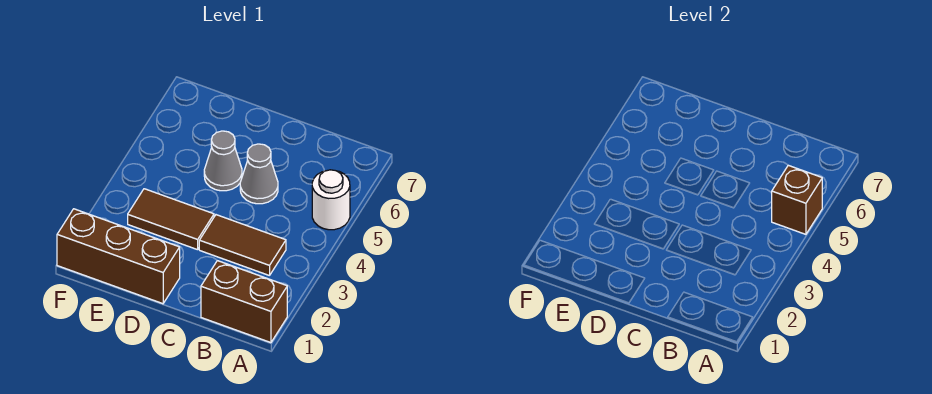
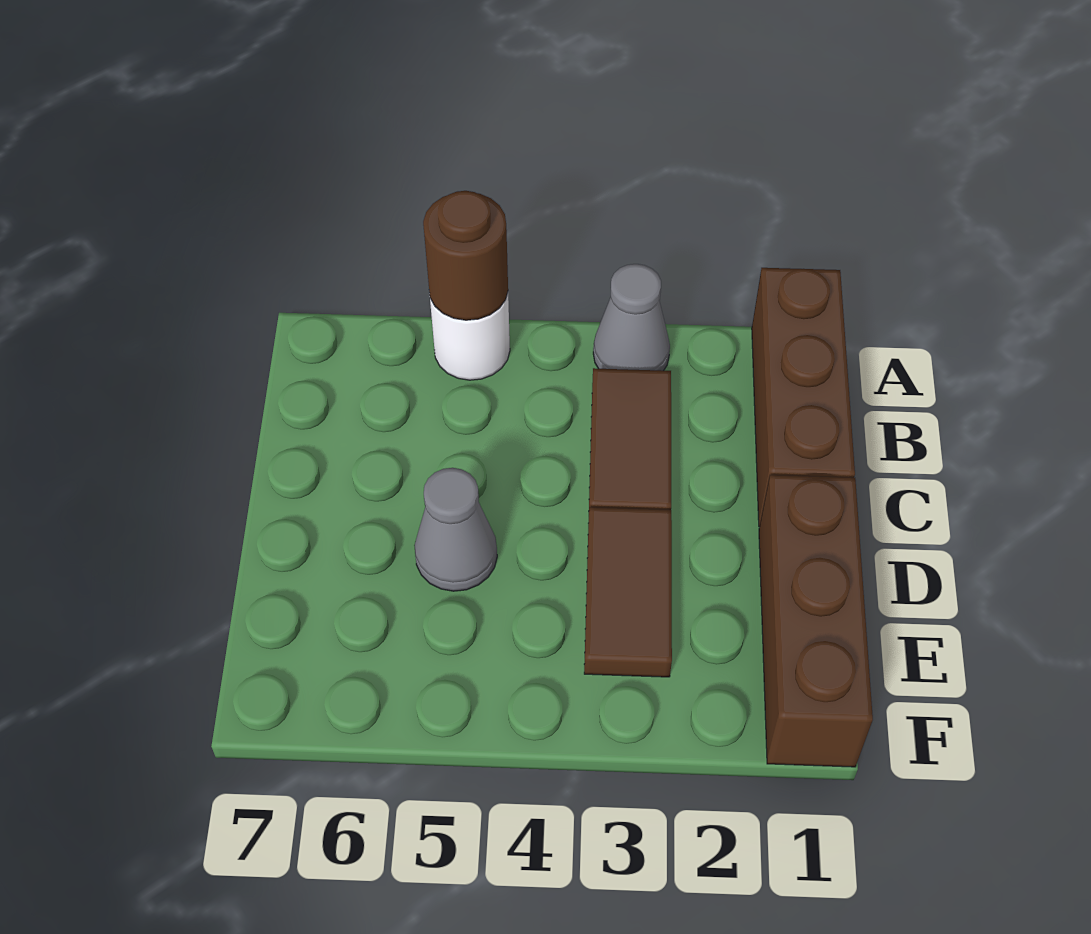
brown 1x2 brick [201,261,287,343] -> brown 1x3 brick [752,268,855,527]
brown 1x1 brick [772,165,822,234] -> brown 1x1 round brick [423,191,508,320]
grey 1x1 cone [240,144,278,204] -> grey 1x1 cone moved to [593,264,670,371]

